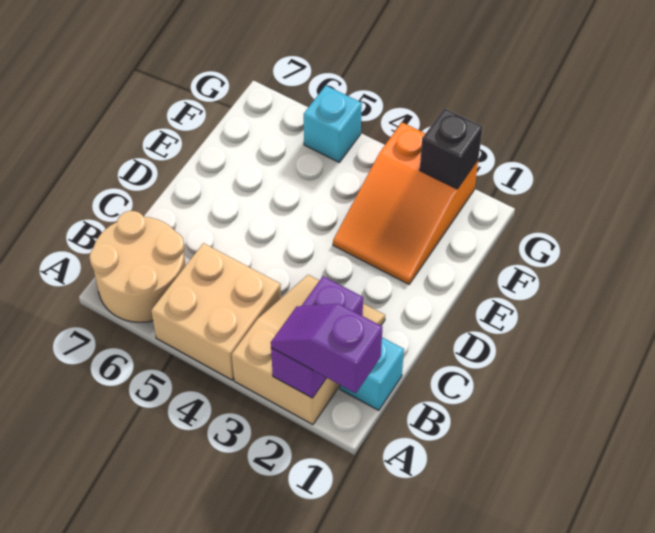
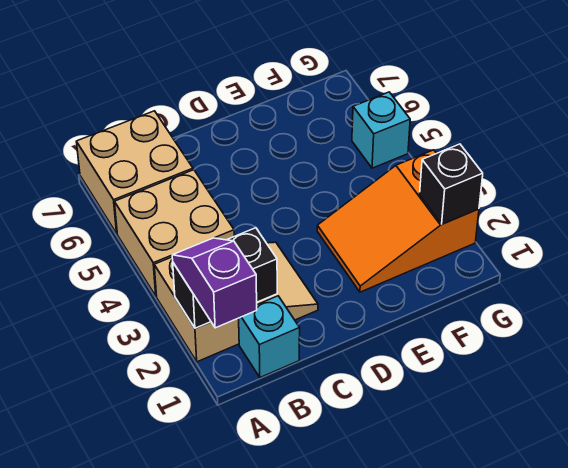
purple 1x2 brick [271,276,363,398] -> black 1x2 brick [173,228,277,328]
tan 2x2 round brick [90,211,186,322] -> tan 2x2 brick [76,111,193,233]

